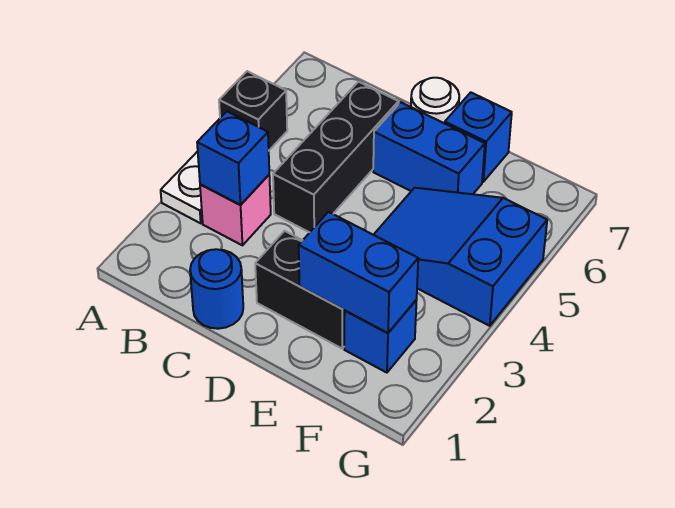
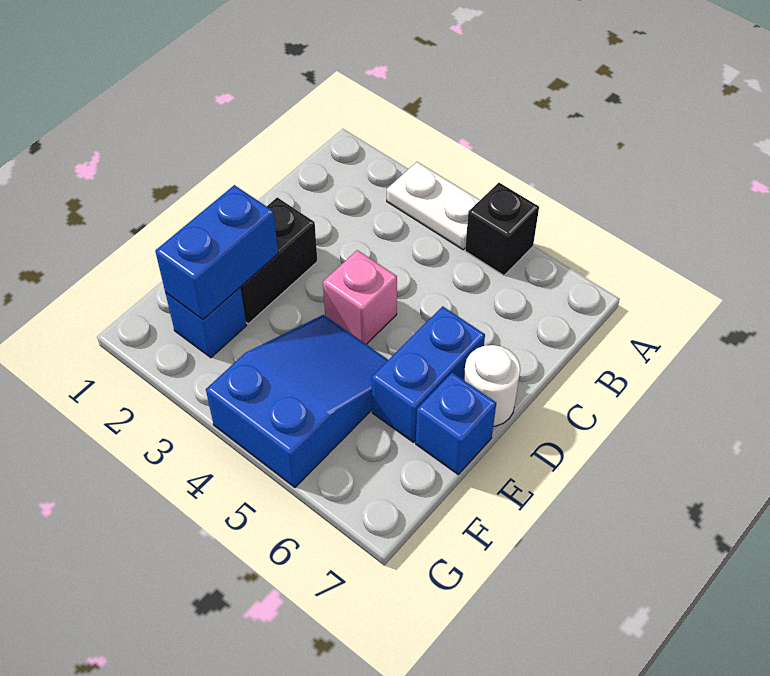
pink 1x1 brick [200,175,271,245] -> pink 1x1 brick moved to [323,250,397,344]
blue 1x1 brick [197,112,269,205] -> none
blue 1x1 round brick [190,249,243,329] -> none
black 1x3 brick [273,82,399,232] -> none

